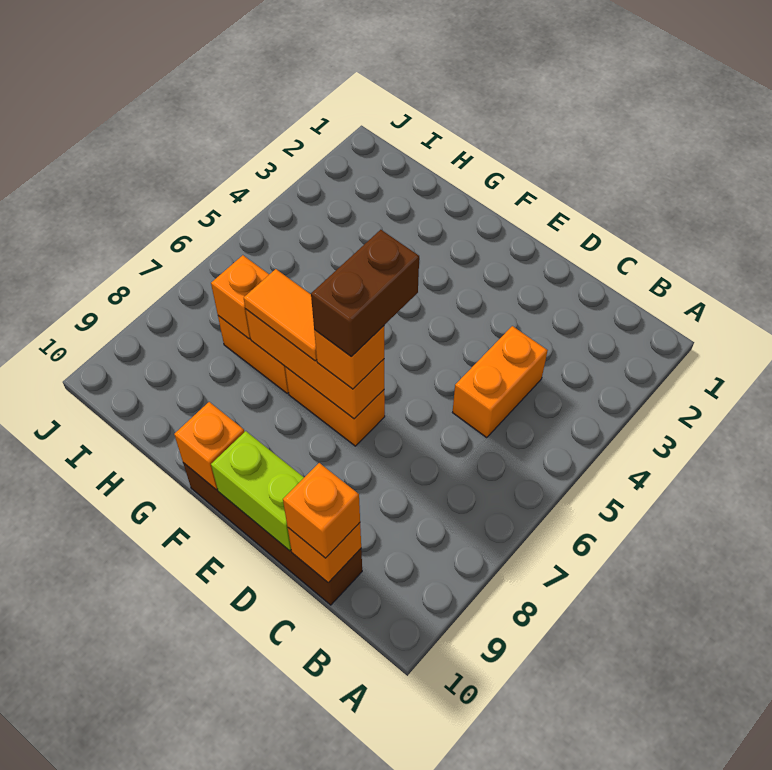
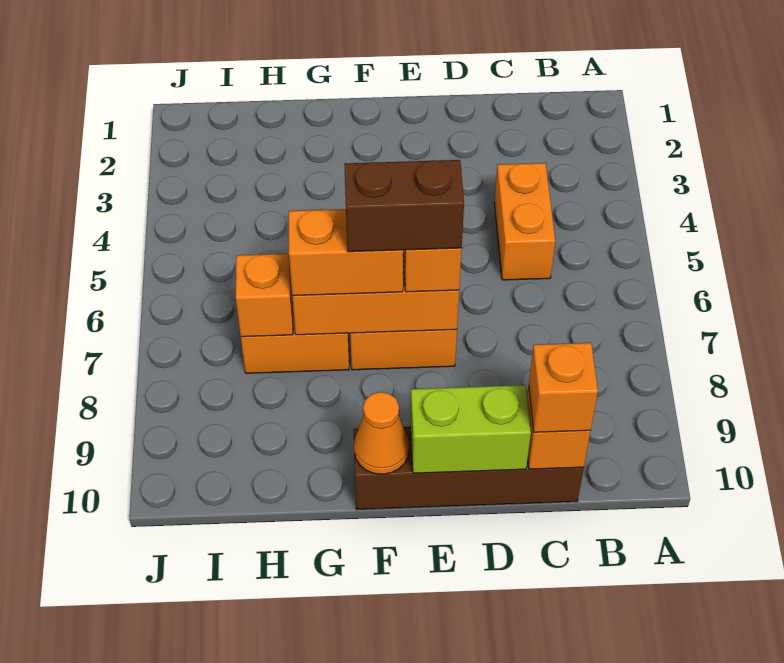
brown 1x2 brick [311,230,419,357] -> brown 1x2 brick turned to [344,160,464,252]
orange 1x2 tile [244,269,317,361] -> orange 1x2 brick [289,209,403,296]
orange 1x1 brick [174,402,244,490] -> orange 1x1 cone [354,392,409,474]

